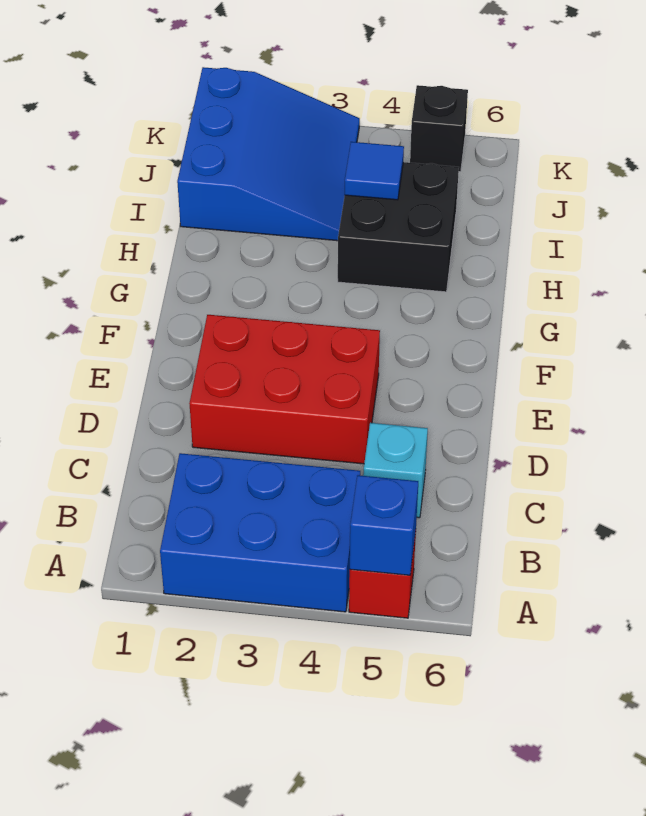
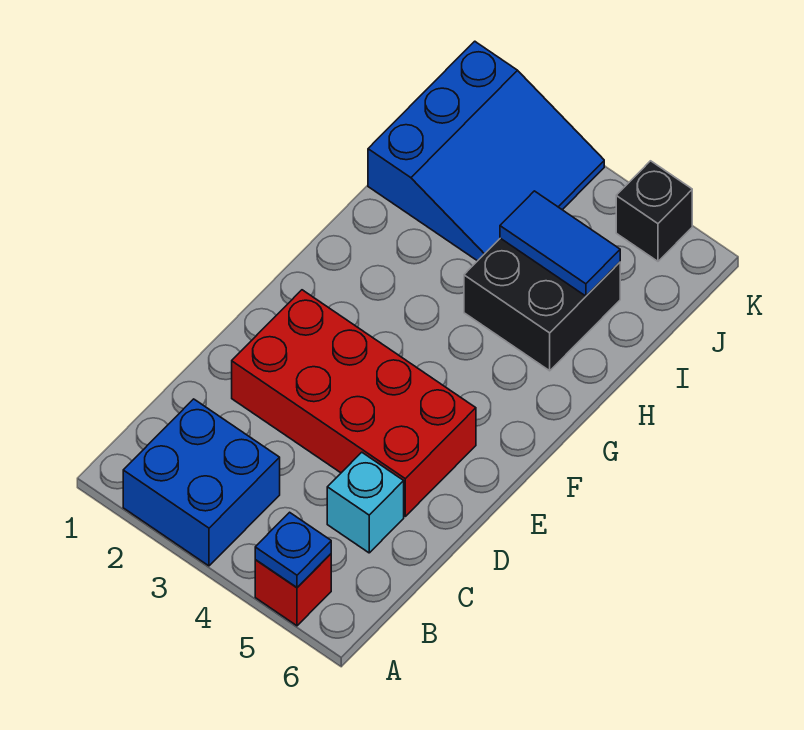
blue 2x3 brick [160,453,360,612] -> blue 2x2 brick [123,399,280,566]
blue 1x1 brick [350,475,418,575] -> blue 1x1 plate [255,512,331,587]
red 2x3 brick [189,315,380,464] -> red 2x4 brick [232,290,476,516]
blue 1x1 tile [345,142,404,200] -> blue 1x2 tile [500,191,620,296]

